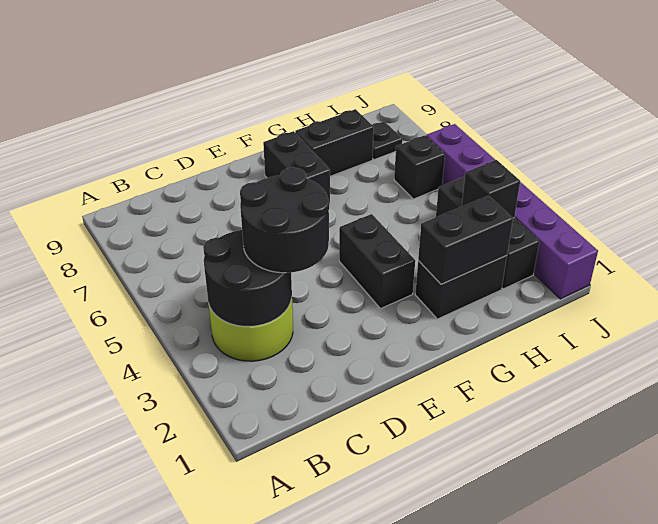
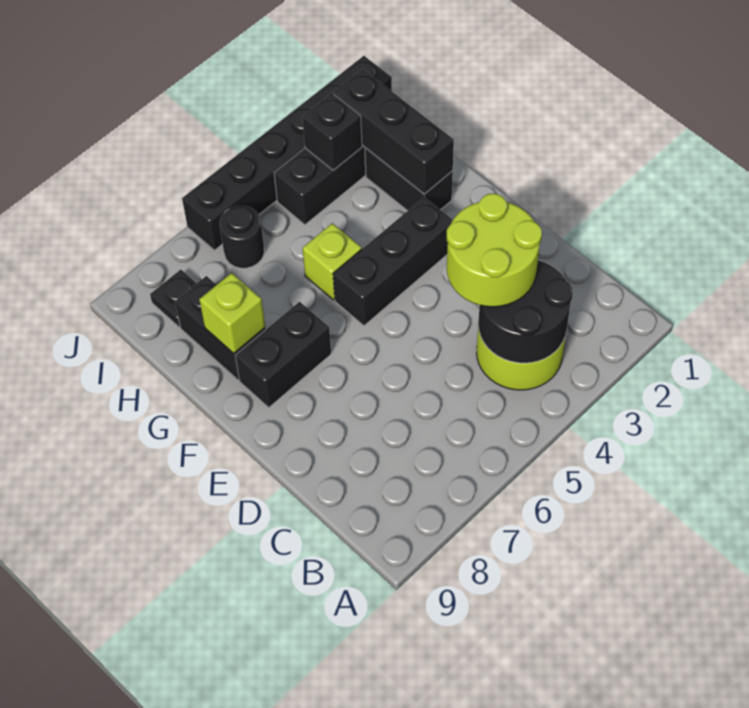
black 2x2 round brick [240,168,329,273] -> lime 2x2 round brick [447,194,542,307]
black 1x2 brick [339,214,415,309] -> black 1x3 brick [333,197,453,326]
black 1x2 brick [418,196,513,284] -> black 1x3 brick [333,69,454,194]
none -> lime 1x1 brick [302,223,362,300]
none -> lime 1x1 brick [199,273,265,353]
black 1x1 brick [394,135,445,199] -> black 1x1 round brick [220,206,264,268]
purple 1x6 brick [426,124,598,299] -> black 1x6 brick [182,56,392,250]

